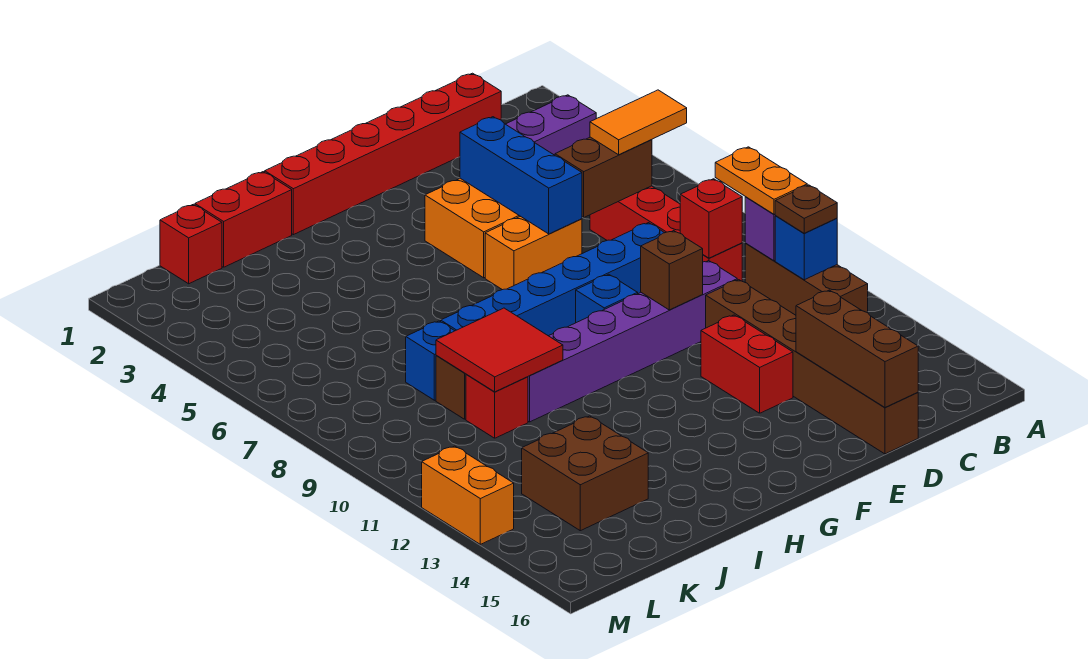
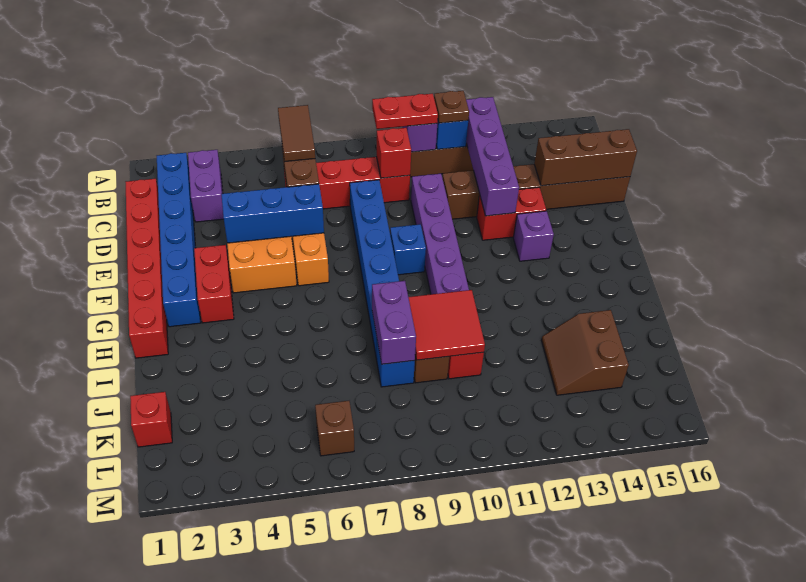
none -> blue 1x6 brick [157,153,201,327]
orange 1x2 tile [590,90,687,155] -> brown 1x2 tile [278,105,315,161]
orange 1x2 plate [715,147,807,214] -> red 1x2 plate [372,94,438,129]
none -> purple 1x4 brick [466,97,519,216]
brown 1x1 brick [641,231,703,310] -> brown 1x1 brick moved to [315,401,354,456]
none -> purple 1x1 brick [513,211,554,261]
red 1x2 brick [195,172,292,267] -> red 1x2 brick moved to [194,245,234,323]
none -> purple 1x2 brick [372,281,416,364]
brown 2x2 brick [522,416,648,531] -> brown 2x2 slope [542,310,629,395]
orange 1x2 brick [422,446,514,544] -> none

